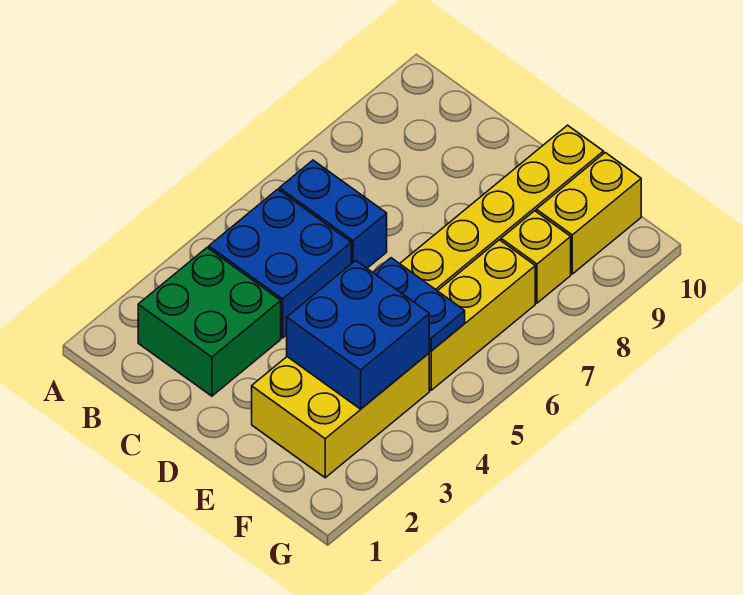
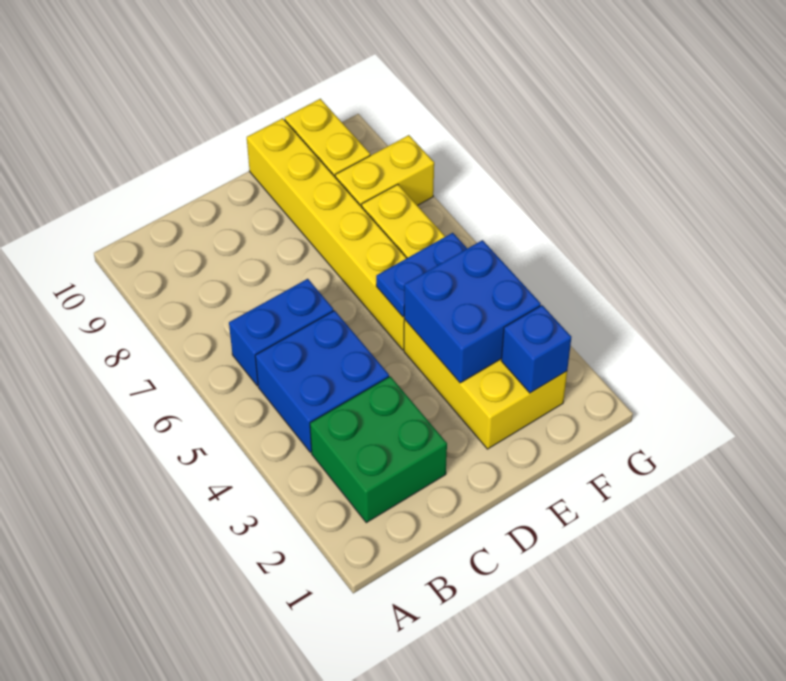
none -> blue 1x1 brick [501,305,571,393]
yellow 1x1 brick [501,211,571,303] -> yellow 1x2 brick [335,135,434,207]

